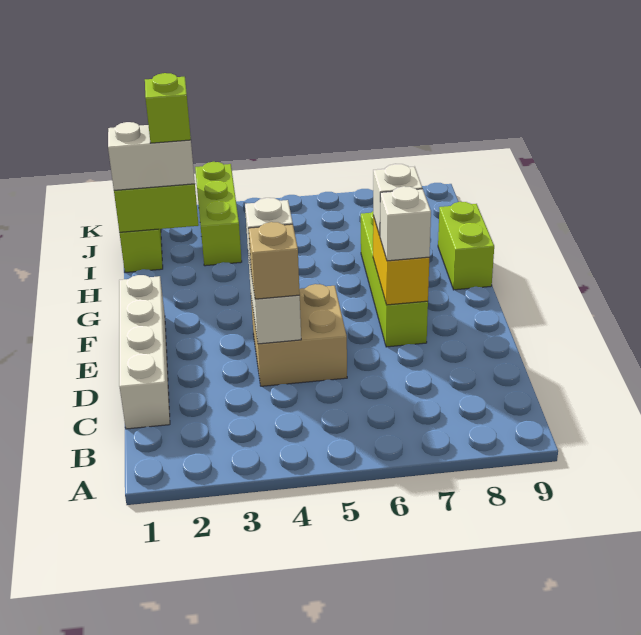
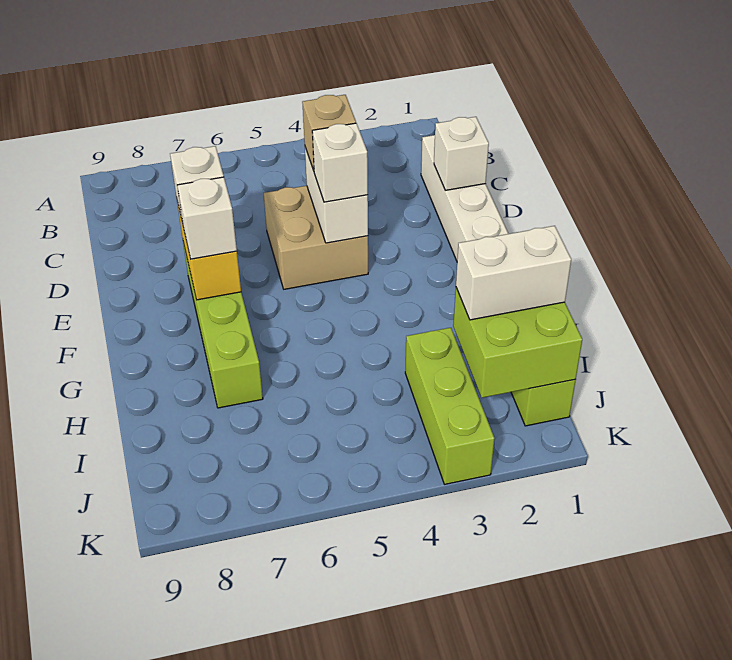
none -> white 1x1 brick [434,117,489,190]
lime 1x2 brick [438,202,494,290] -> none
lime 1x1 brick [145,73,191,143] -> none

